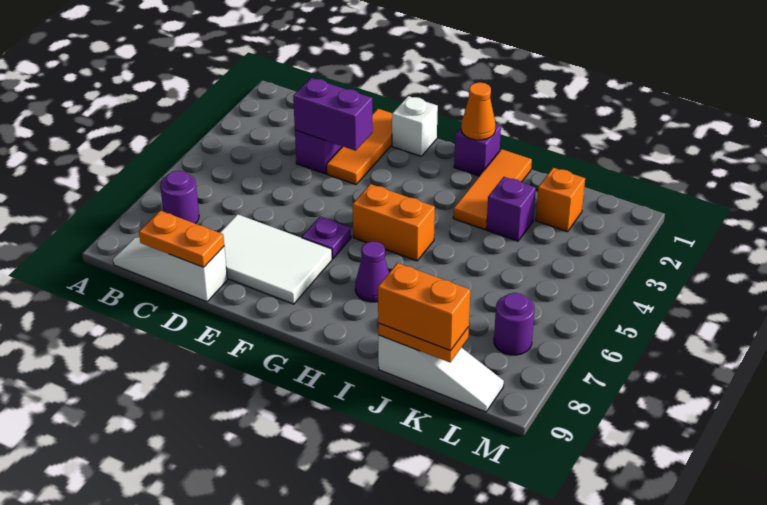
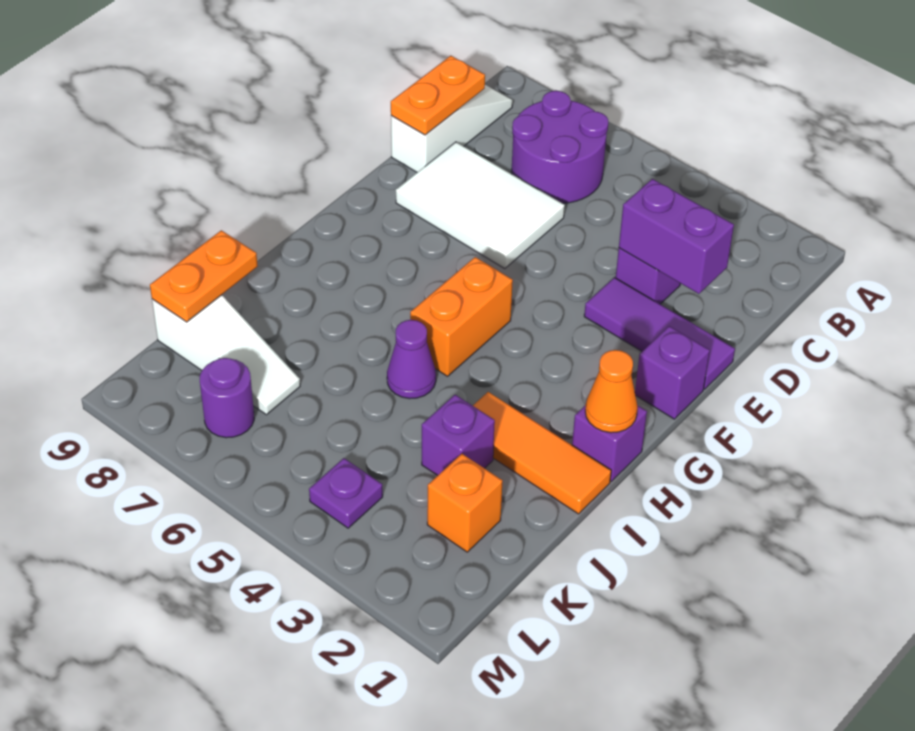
purple 1x1 round brick [160,171,199,224] -> purple 2x2 round brick [512,91,608,203]
purple 1x2 brick [293,78,373,151] -> purple 1x2 brick turned to [619,179,734,294]
white 2x3 tile [220,214,332,304] -> white 2x3 tile turned to [396,142,565,269]
orange 1x3 tile [327,109,392,185] -> purple 1x3 tile [584,277,735,389]
white 1x1 brick [392,96,438,156] -> purple 1x1 brick [635,326,710,419]
purple 1x1 plate [302,216,351,259] -> purple 1x1 plate moved to [309,458,383,528]
purple 1x1 cone [355,241,389,302] -> purple 1x1 cone moved to [387,320,436,399]
white 1x3 slope [378,335,504,412] -> white 1x3 slope turned to [152,295,300,415]
orange 1x2 brick [378,263,470,350] -> none

